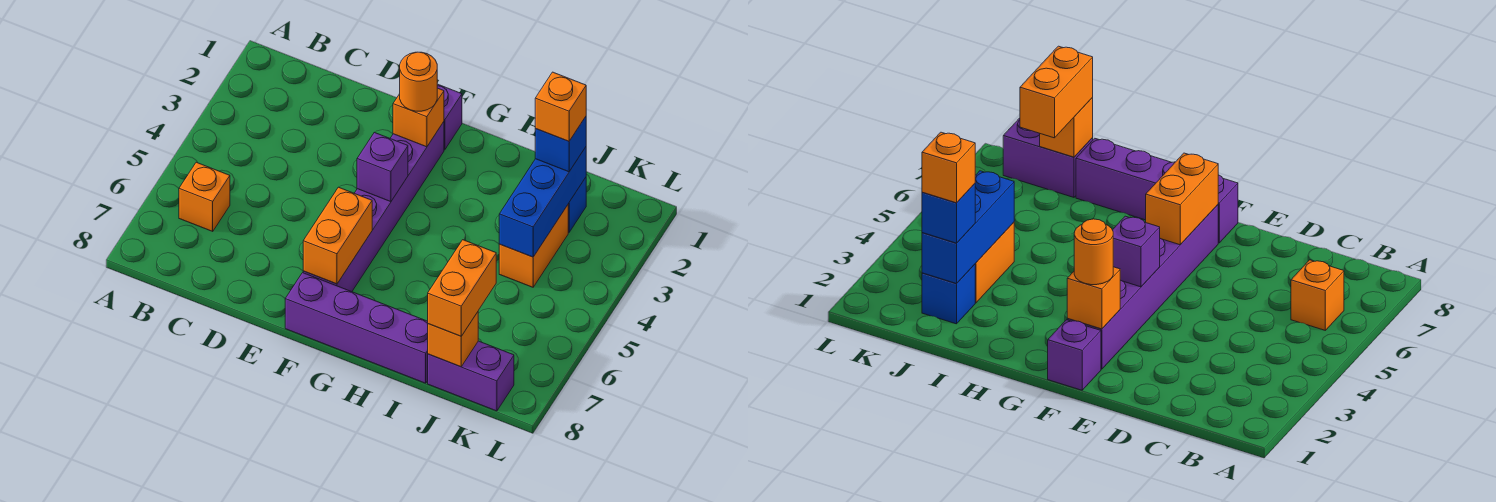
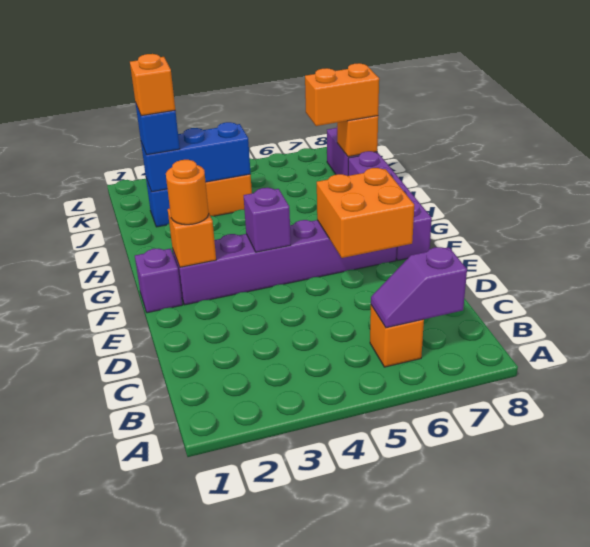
none -> purple 1x2 slope [371,247,467,328]
orange 1x2 brick [303,187,372,284] -> orange 2x2 brick [317,168,414,258]

